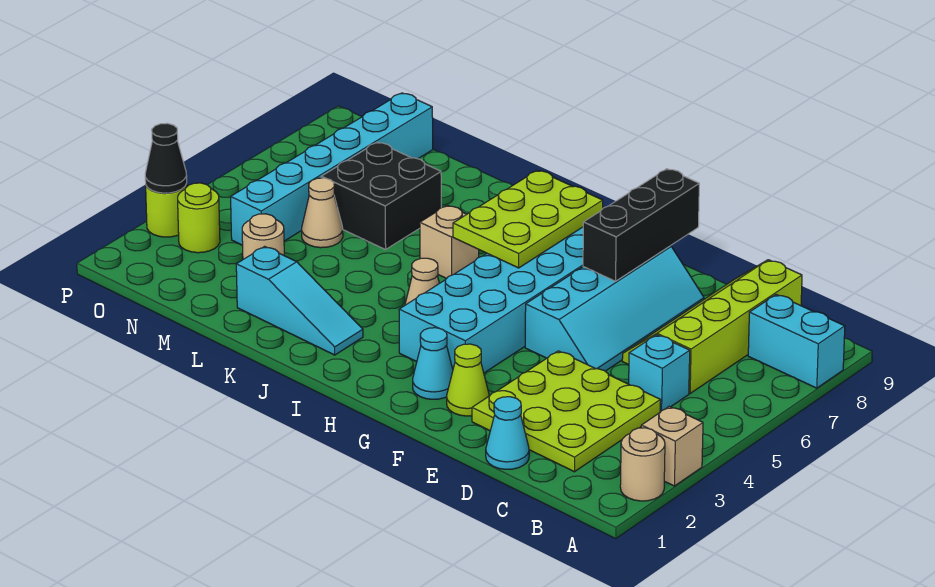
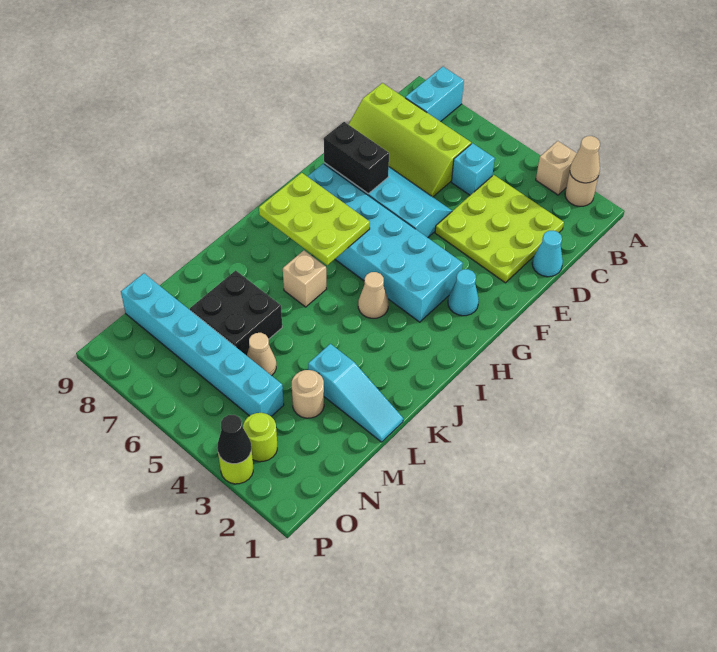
none -> tan 1x1 cone [570,136,600,183]
lime 1x1 cone [447,344,489,416] -> none
black 1x3 brick [583,169,699,281] -> black 1x2 brick [324,122,389,193]
cyan 1x3 slope [236,246,363,355] -> cyan 1x3 slope turned to [308,344,403,442]

